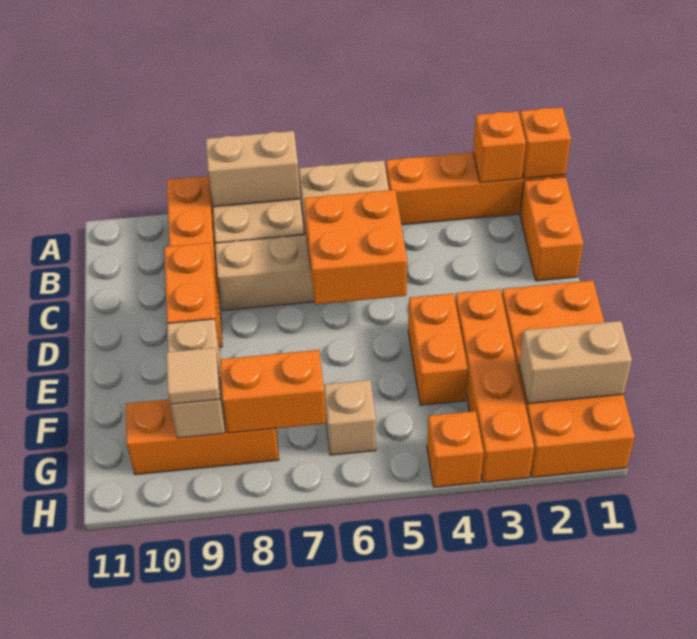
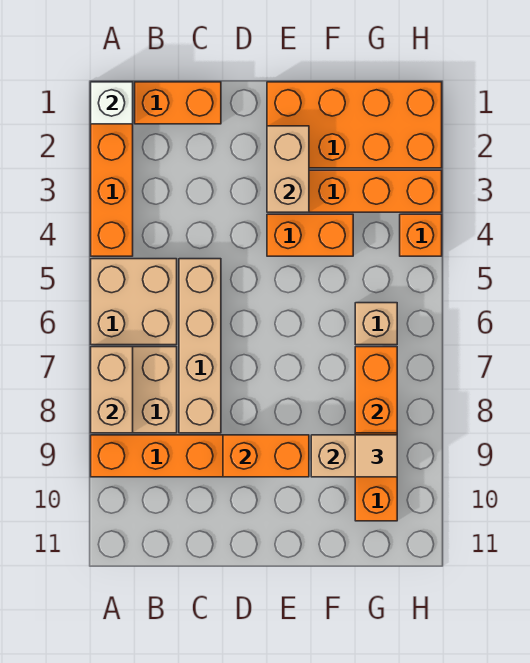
orange 1x1 brick [520,107,571,179] -> white 1x1 brick [91,82,133,124]
orange 1x1 brick [473,111,526,183] -> none
orange 2x2 brick [304,190,407,304] -> none
tan 1x2 brick [519,321,632,404] -> tan 1x2 brick moved to [267,126,309,212]

